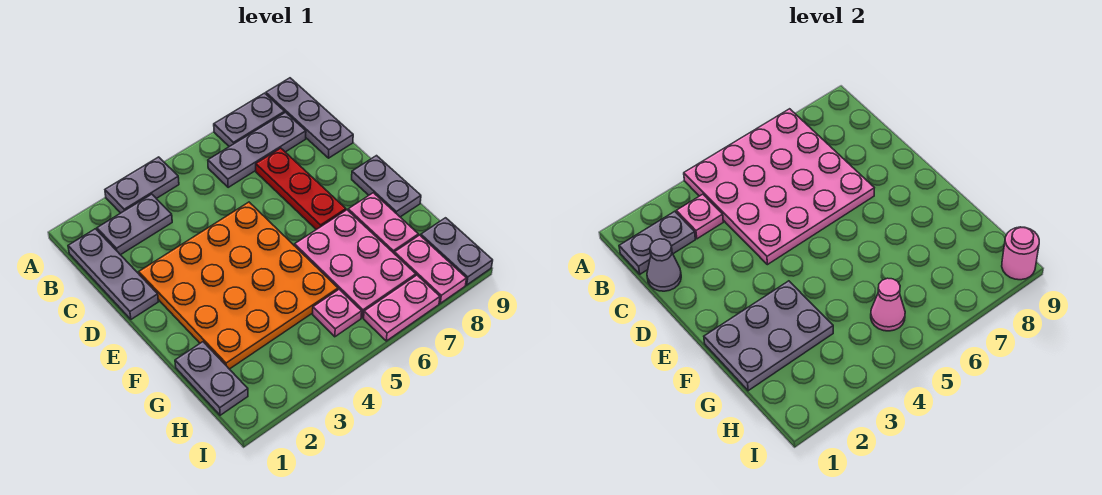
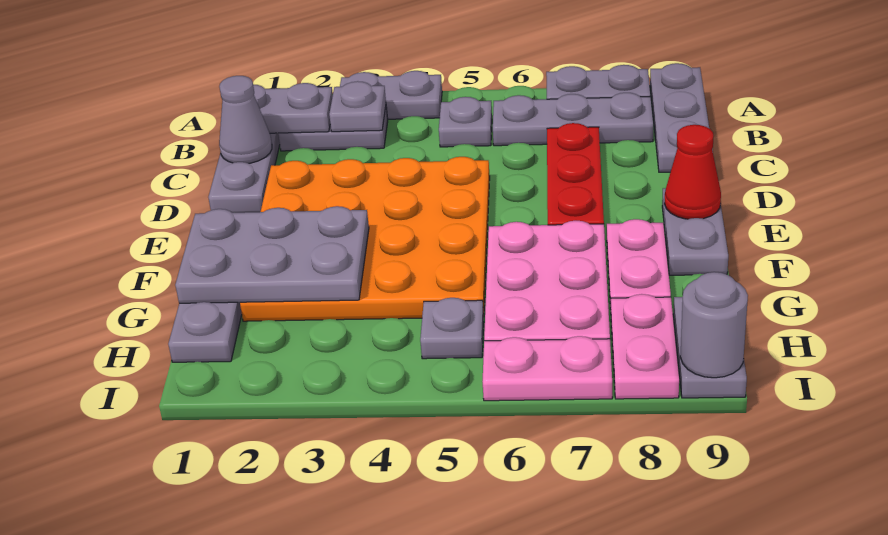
pink 4x4 plate [684,109,874,265] -> none
pink 1x1 plate [676,194,723,239] -> grey 1x1 plate [329,81,386,132]
none -> grey 1x1 plate [439,97,492,147]
none -> red 1x1 cone [664,125,721,219]
pink 1x1 plate [313,289,362,337] -> grey 1x1 plate [420,298,484,359]
pink 1x1 cone [871,278,905,331] -> none
pink 1x1 round brick [1002,227,1039,280] -> grey 1x1 round brick [680,272,748,378]

